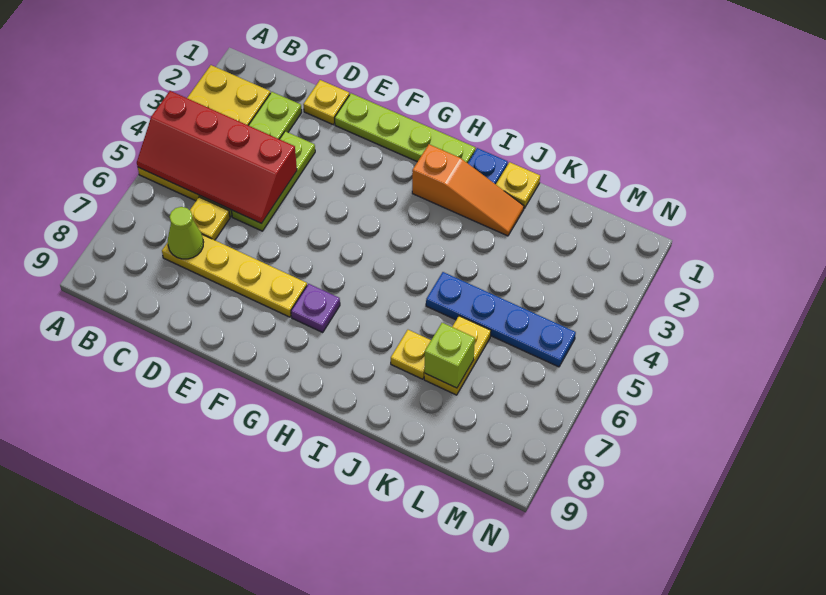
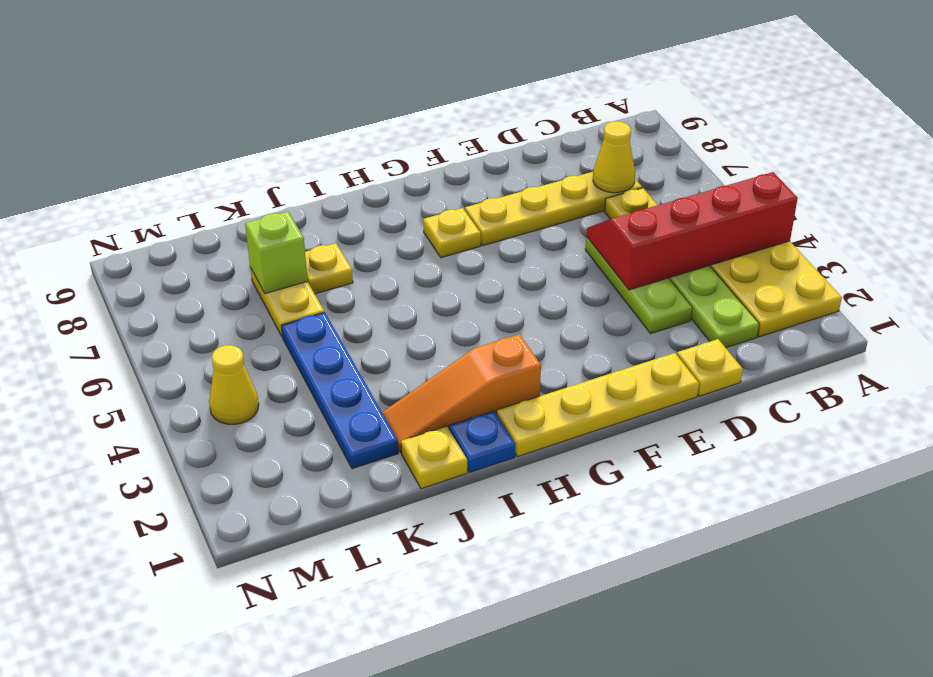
lime 1x1 cone [168,207,204,259] -> yellow 1x1 cone [593,121,635,193]
lime 1x4 plate [335,93,476,163] -> yellow 1x4 plate [497,353,699,457]
purple 1x1 plate [291,284,340,332] -> yellow 1x1 plate [423,208,481,258]
blue 1x4 plate [426,272,576,367] -> blue 1x4 plate turned to [281,312,398,469]
none -> yellow 1x1 cone [209,345,259,424]

